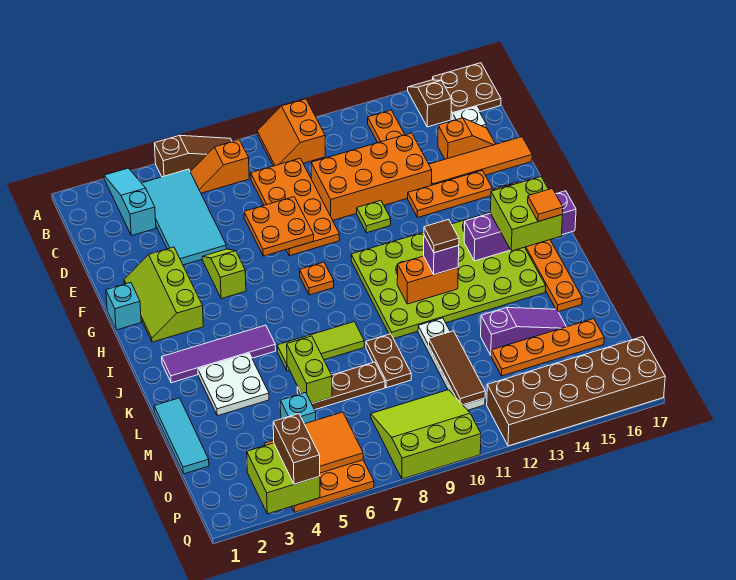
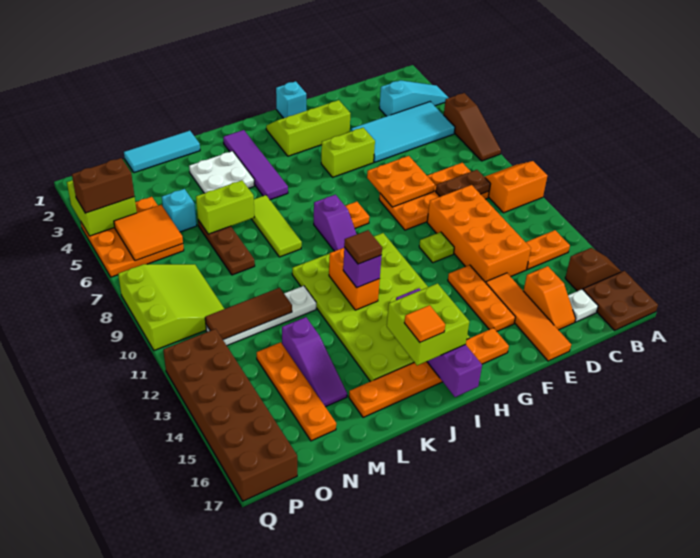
orange 1x2 slope [190,140,249,193] -> none
lime 1x2 slope [202,249,246,299] -> lime 1x2 brick [321,128,375,177]
none -> purple 1x2 slope [314,195,357,251]
brown 1x2 plate [366,334,411,388] -> brown 1x2 plate moved to [436,170,490,197]

